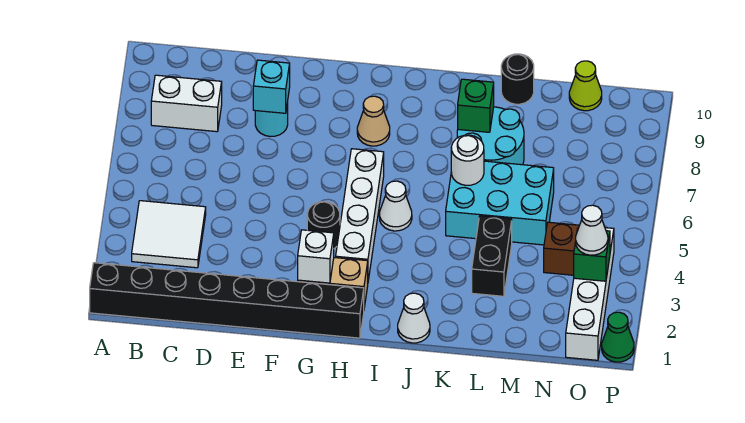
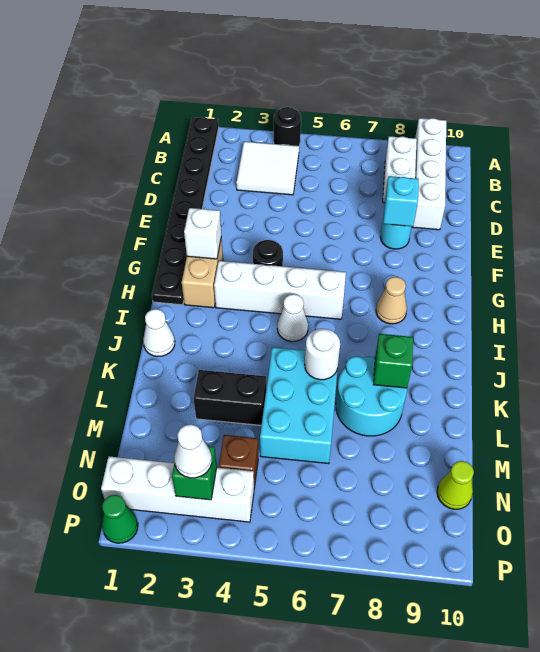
black 1x8 brick [90,263,364,338] -> black 1x8 plate [152,117,219,305]
none -> white 1x4 brick [413,118,446,230]
black 1x1 round brick [501,54,534,104] -> black 1x1 round brick moved to [274,107,301,146]

